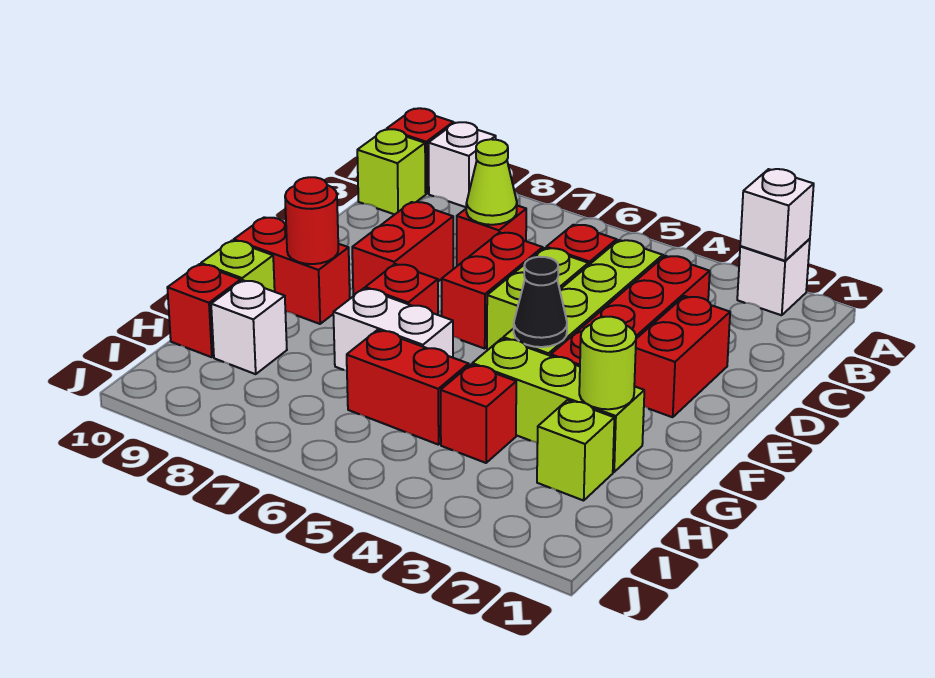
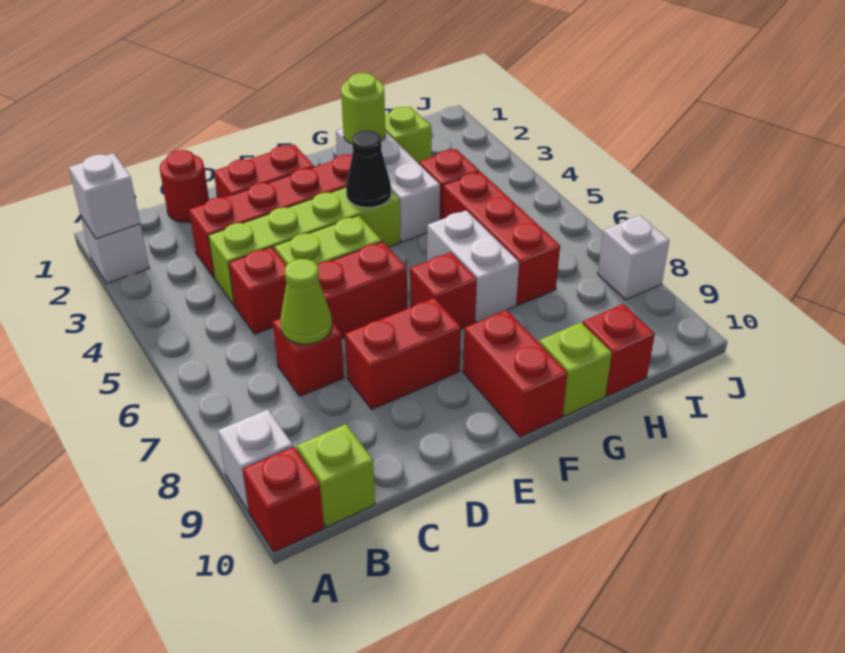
red 1x1 round brick [285,177,338,264] -> red 1x1 round brick moved to [160,150,209,222]
lime 1x3 brick [472,338,644,472] -> white 1x3 brick [336,129,440,242]
red 1x2 brick [347,330,469,445] -> red 1x3 brick [443,172,560,305]
white 1x1 brick [211,280,287,374] -> white 1x1 brick moved to [598,216,670,300]

